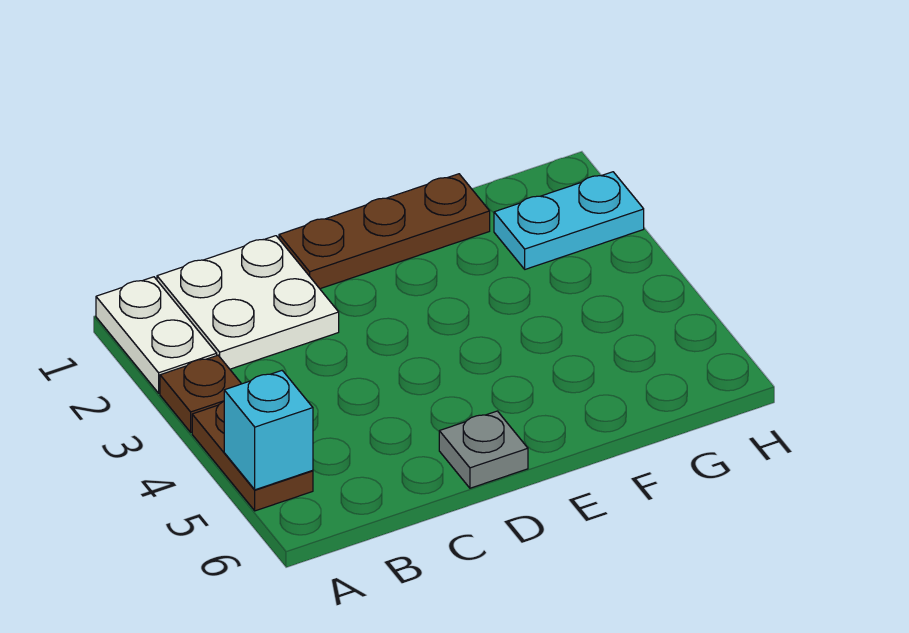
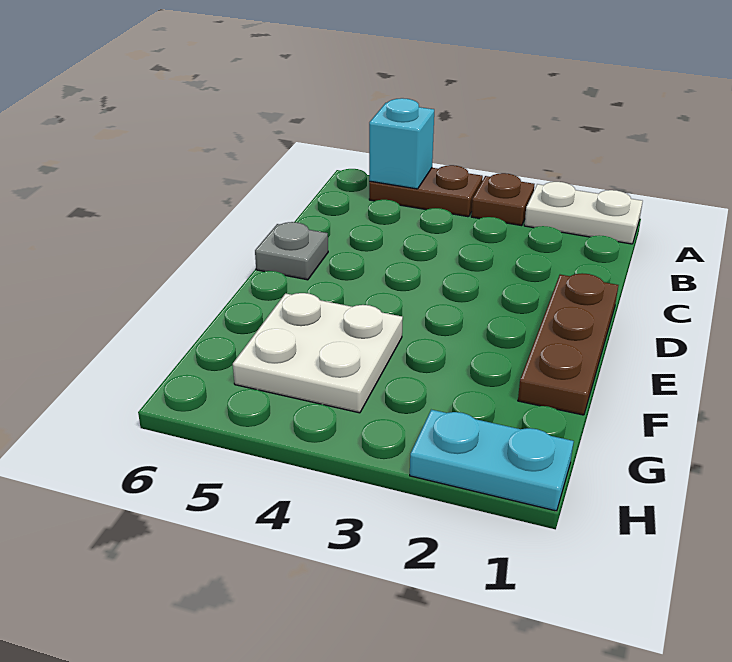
white 2x2 plate [157,236,339,369] -> white 2x2 plate moved to [233,293,403,413]
cyan 1x2 plate [494,172,644,269] -> cyan 1x2 plate turned to [410,410,574,511]

